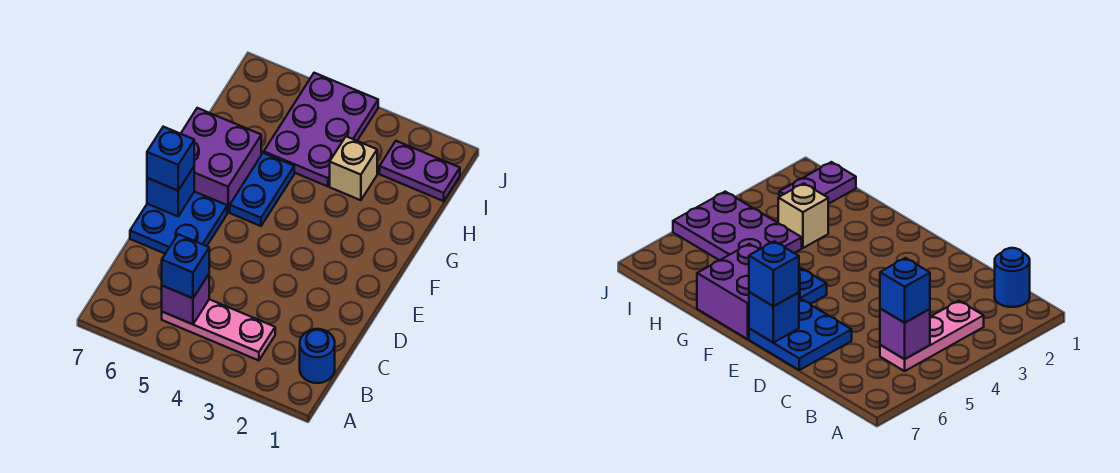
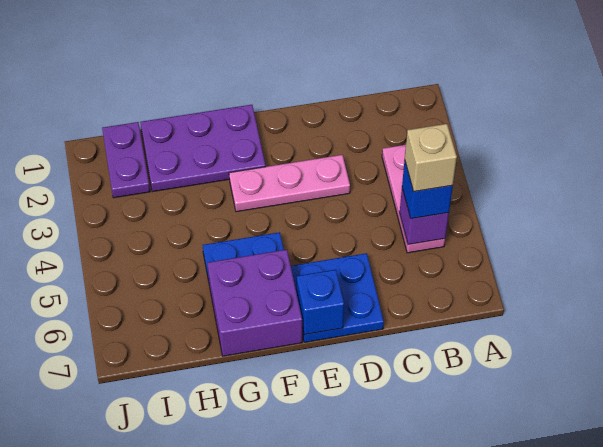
blue 1x1 round brick [300,329,335,383] -> none
none -> pink 1x3 plate [229,155,350,212]
blue 1x1 brick [147,127,194,191] -> none
tan 1x1 brick [330,136,377,200] -> tan 1x1 brick moved to [405,124,457,192]
purple 2x3 plate [264,73,378,186] -> purple 2x3 plate moved to [140,105,266,192]

